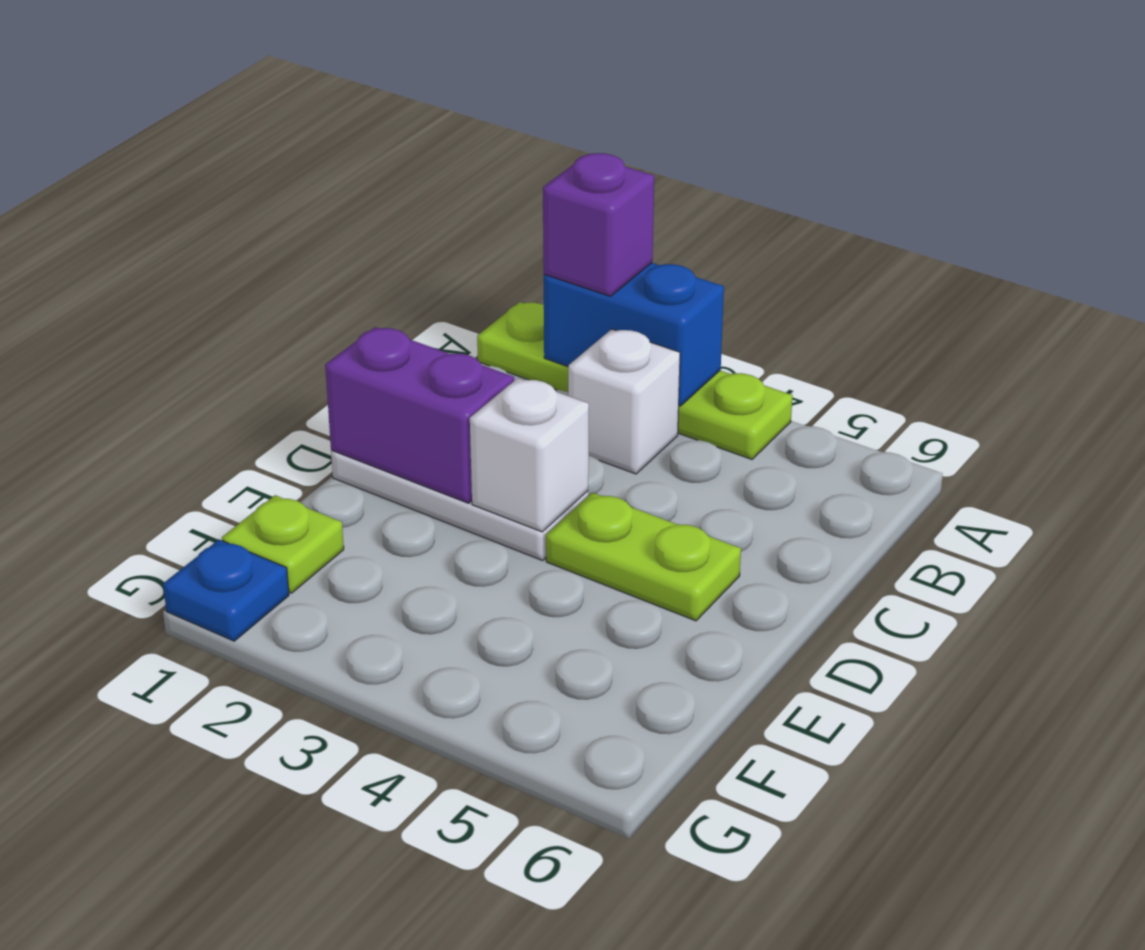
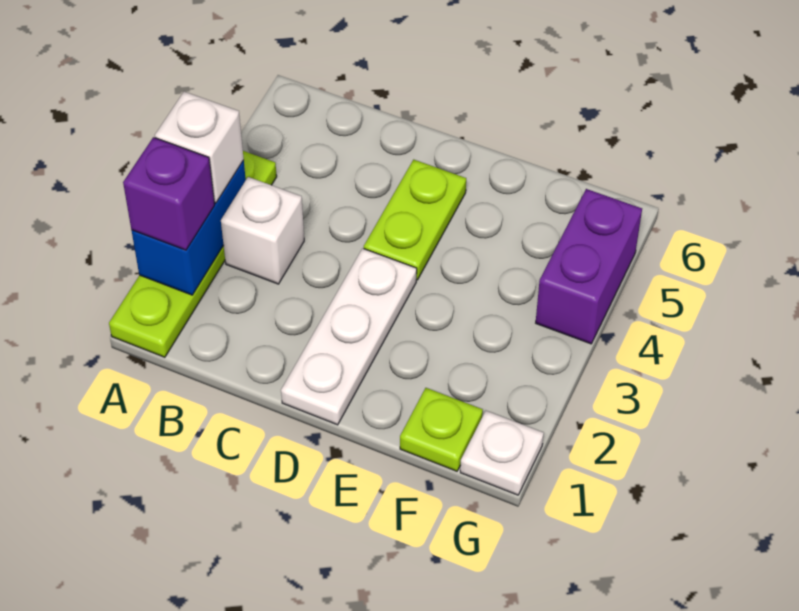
purple 1x2 brick [325,327,514,503] -> purple 1x2 brick moved to [536,189,642,344]
white 1x1 brick [470,378,589,532] -> white 1x1 brick moved to [155,92,244,203]
blue 1x1 plate [163,540,289,641] -> white 1x1 plate [460,411,544,495]

